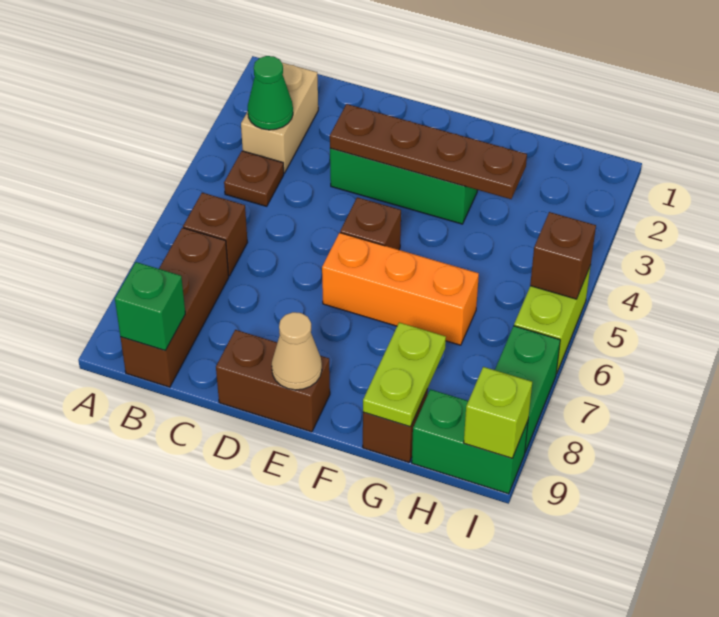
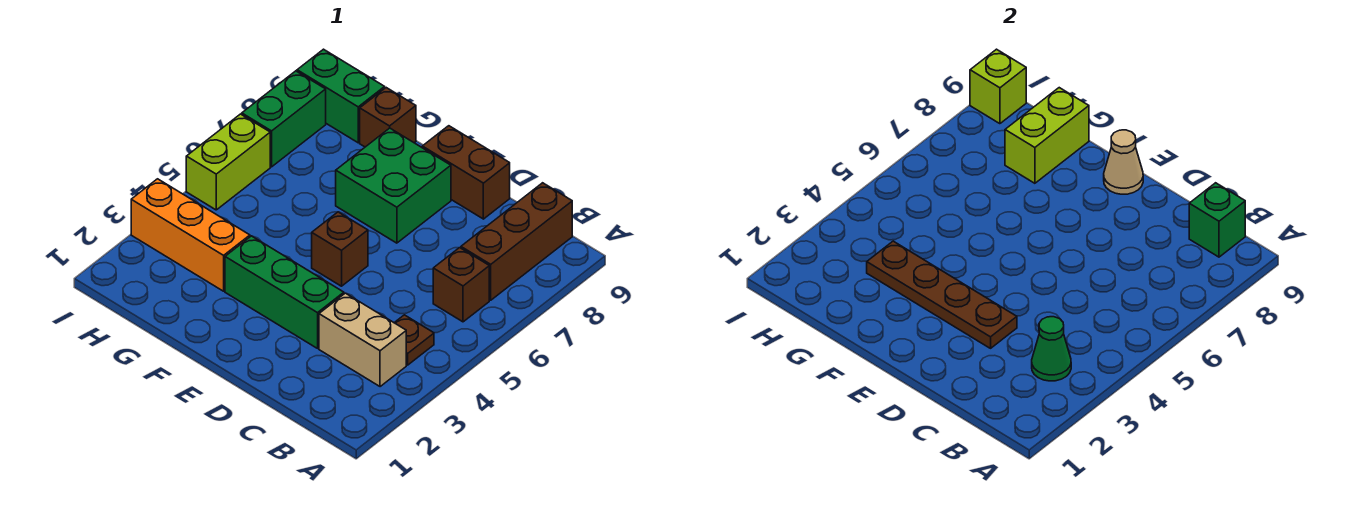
tan 1x2 brick [241,63,318,173] -> tan 1x2 brick turned to [319,293,406,387]
orange 1x3 brick [322,233,479,345] -> orange 1x3 brick moved to [131,179,250,291]
none -> green 2x2 brick [336,128,451,243]
lime 1x2 plate [363,322,446,427] -> lime 1x2 brick [1005,88,1089,183]
brown 1x1 brick [530,212,596,299] -> none

